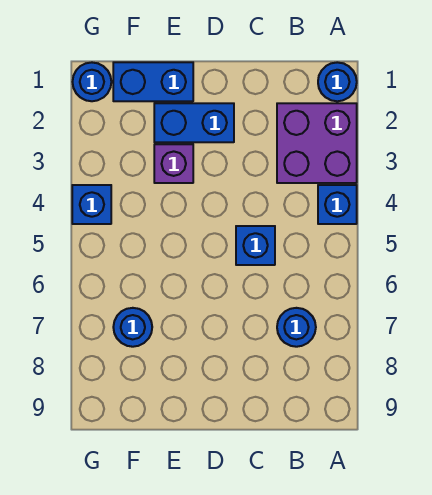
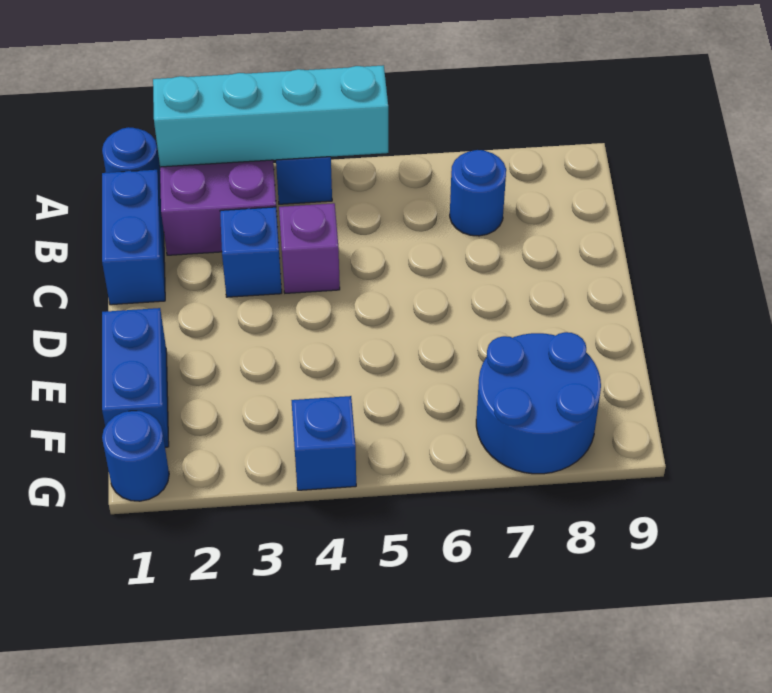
none -> cyan 1x4 brick [153,65,388,167]
blue 1x1 brick [236,226,275,265] -> blue 1x1 brick moved to [220,207,282,297]
blue 1x2 brick [154,103,234,142] -> blue 1x2 brick moved to [102,170,165,305]
purple 1x1 brick [154,144,193,183] -> purple 1x1 brick moved to [279,203,340,293]
blue 1x1 round brick [113,308,152,347] -> blue 2x2 round brick [476,332,601,474]

